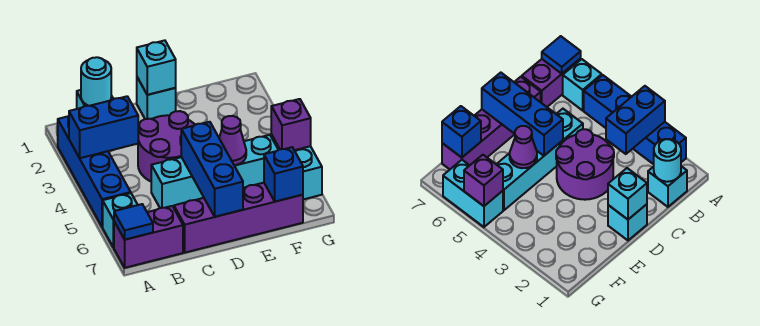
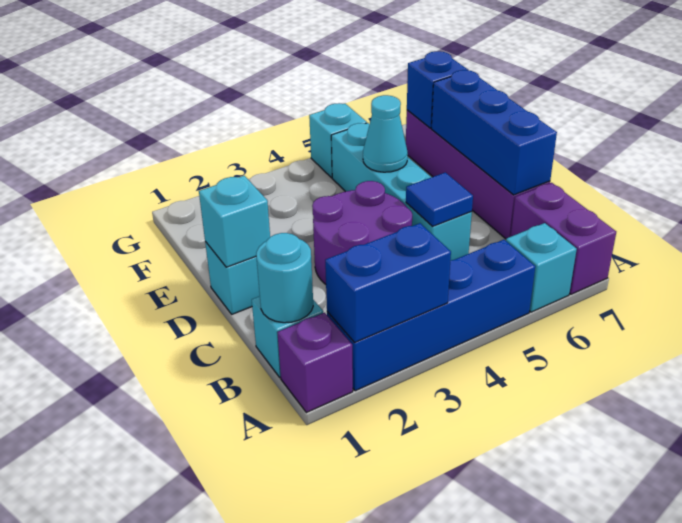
blue 1x2 brick [69,96,138,158] -> blue 1x2 brick turned to [325,223,451,343]
blue 1x1 tile [114,204,153,240] -> blue 1x1 tile moved to [406,172,473,227]
blue 1x3 brick [181,122,243,217] -> blue 1x3 brick turned to [431,70,557,195]
purple 1x1 cone [219,116,246,166] -> cyan 1x1 cone [363,95,408,172]
cyan 1x2 brick [271,135,322,199] -> cyan 1x1 brick [309,103,367,178]
purple 1x1 brick [271,99,311,150] -> purple 1x1 brick moved to [277,313,353,413]

